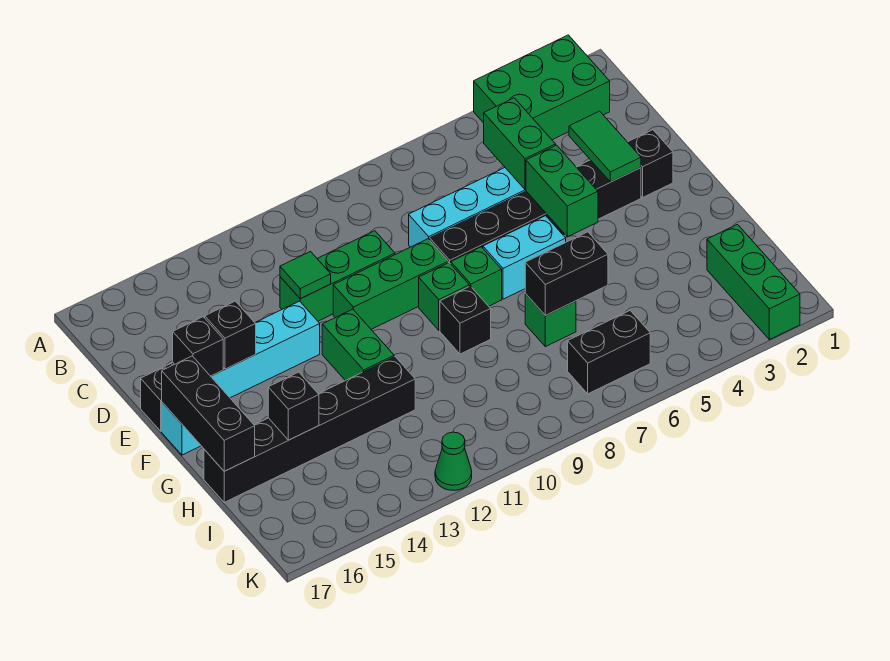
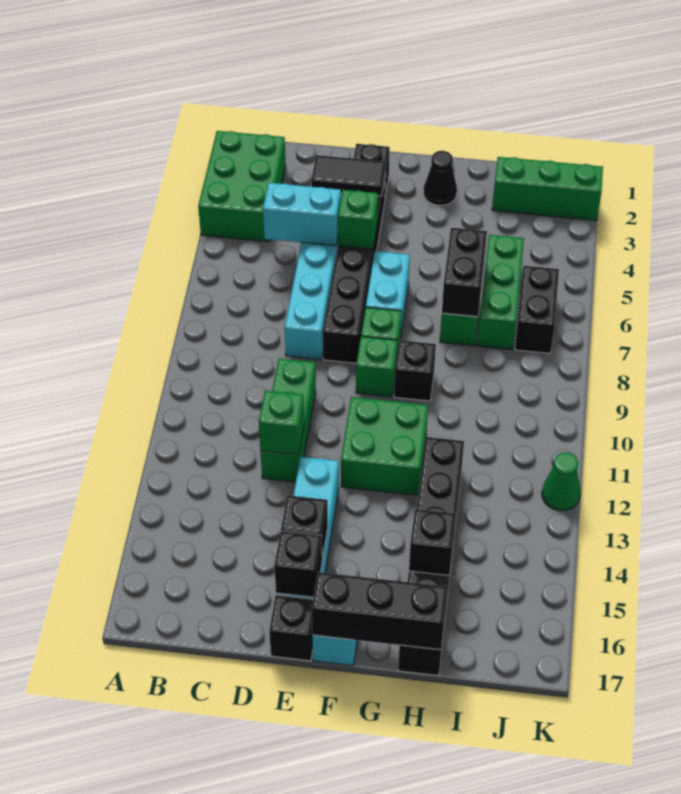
green 1x2 brick [484,98,556,190] -> cyan 1x2 brick [263,183,341,246]
green 1x2 tile [569,111,641,182] -> black 1x2 tile [311,155,386,196]
green 1x1 tile [280,252,331,299] -> green 1x1 brick [259,391,304,455]
green 1x2 brick [526,145,598,237] -> green 1x1 brick [338,190,378,249]
green 1x3 brick [333,239,448,329] -> green 1x3 brick moved to [477,235,524,350]
green 1x2 brick [322,309,394,381] -> green 2x2 brick [341,397,428,495]
none -> black 1x1 cone [423,151,457,205]

